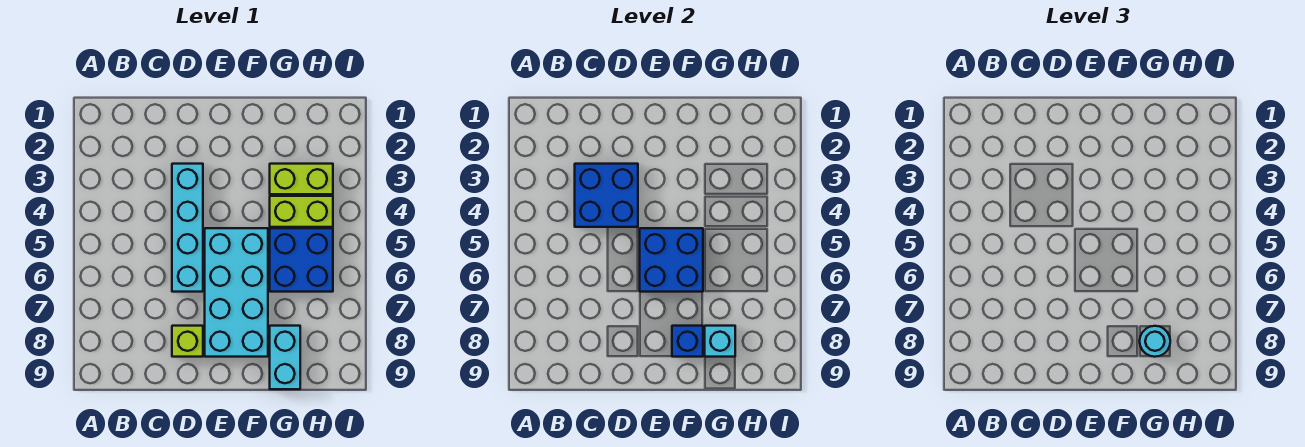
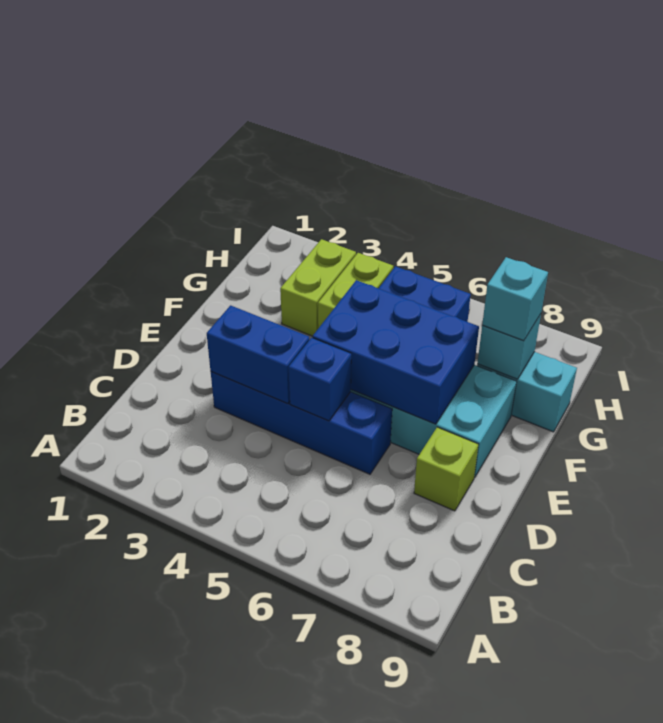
blue 2x2 brick [575,164,638,227] -> blue 1x2 brick [207,305,309,404]
cyan 1x4 brick [172,164,203,292] -> blue 1x4 brick [211,372,392,474]
blue 2x2 brick [640,228,703,292] -> blue 2x3 brick [313,280,479,424]
blue 1x1 brick [672,326,703,357] -> blue 1x1 brick moved to [289,338,351,421]
cyan 1x1 round brick [1140,326,1170,357] -> cyan 1x1 brick [482,257,548,341]

